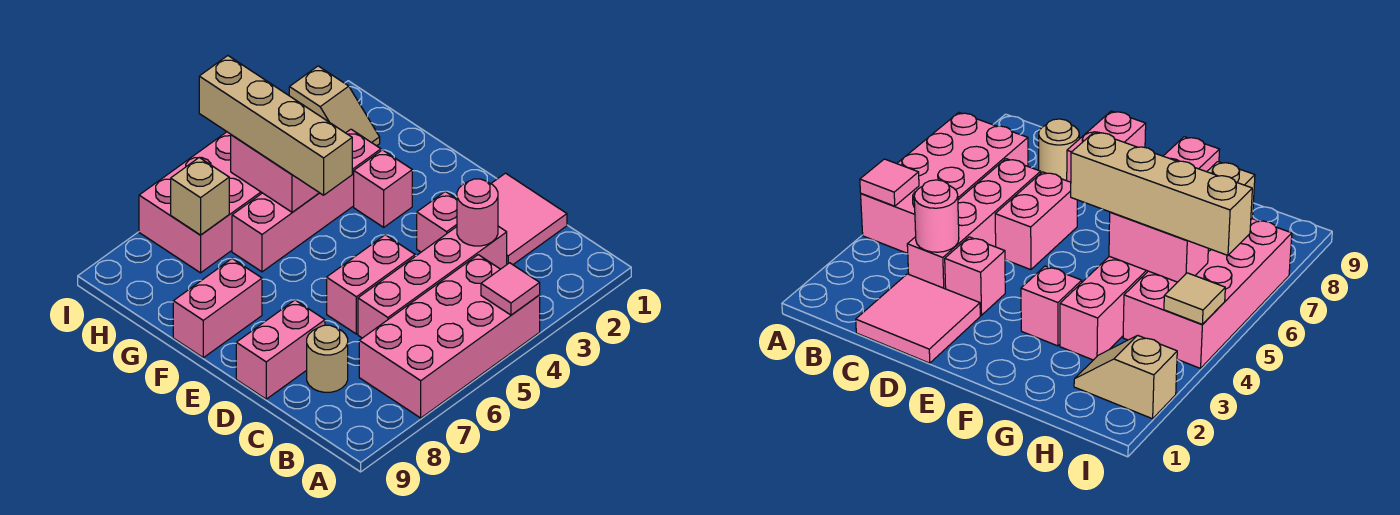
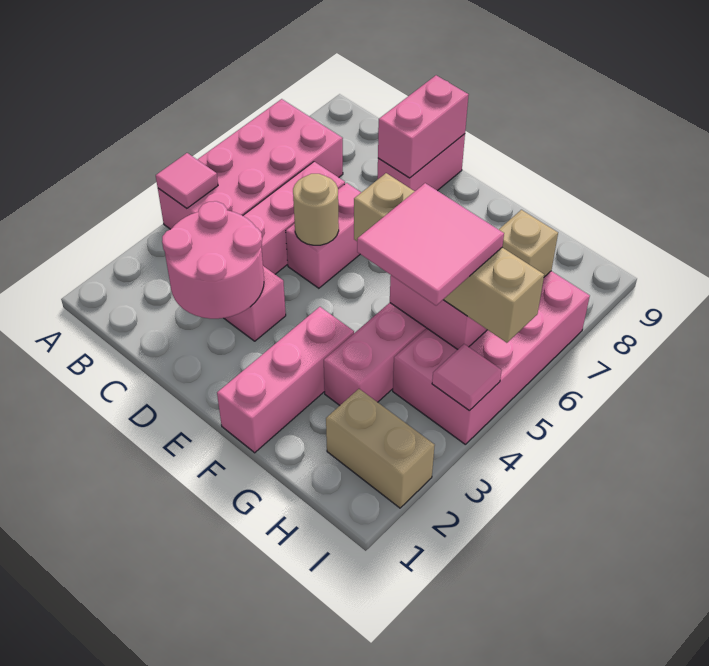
pink 2x2 tile [491,173,567,265] -> pink 2x2 tile moved to [357,183,504,306]
pink 1x1 round brick [457,179,498,246] -> pink 2x2 round brick [162,201,264,319]
tan 1x1 round brick [307,325,348,392] -> tan 1x1 round brick moved to [293,174,339,245]
pink 1x1 brick [354,150,412,227] -> pink 1x3 brick [217,307,354,453]
pink 1x2 brick [173,259,262,358] -> pink 1x2 brick moved to [378,75,468,178]
tan 1x2 slope [289,66,380,146] -> tan 1x2 brick [326,389,435,508]
tan 1x1 tile [1164,273,1225,324] -> pink 1x1 tile [432,344,502,411]

